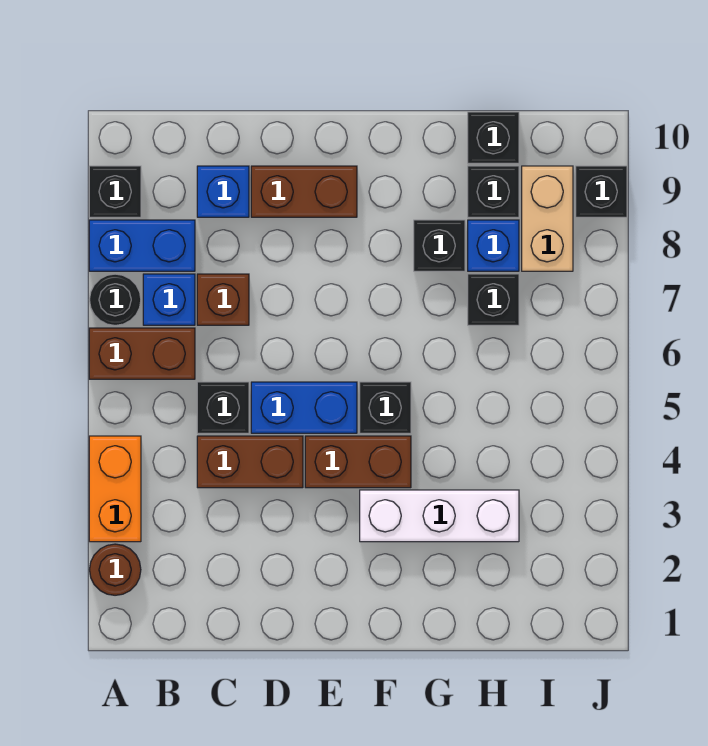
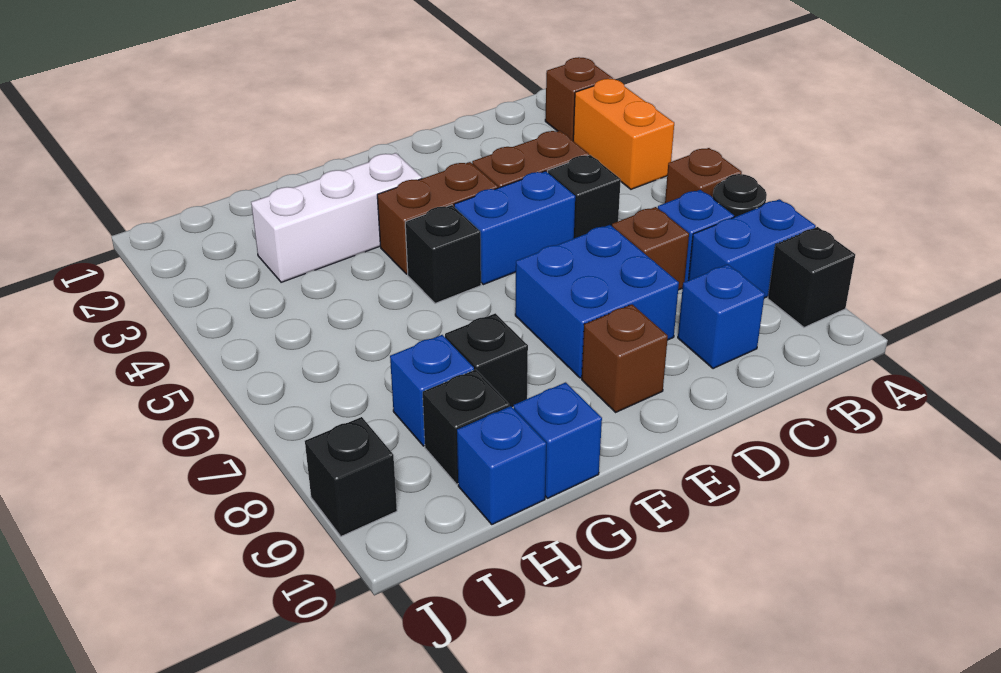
brown 1x1 round brick [90,544,141,595] -> brown 1x1 brick [545,57,613,141]
brown 1x2 brick [89,328,195,379] -> brown 1x1 brick [665,148,742,203]
none -> blue 2x2 brick [515,225,679,378]
brown 1x2 brick [251,166,357,217] -> brown 1x1 brick [582,304,668,412]
none -> blue 1x1 brick [514,382,602,498]
black 1x1 brick [468,274,519,325] -> none
black 1x1 brick [468,112,519,163] -> blue 1x1 brick [457,406,546,524]
tan 1x2 brick [522,166,573,271] -> none

